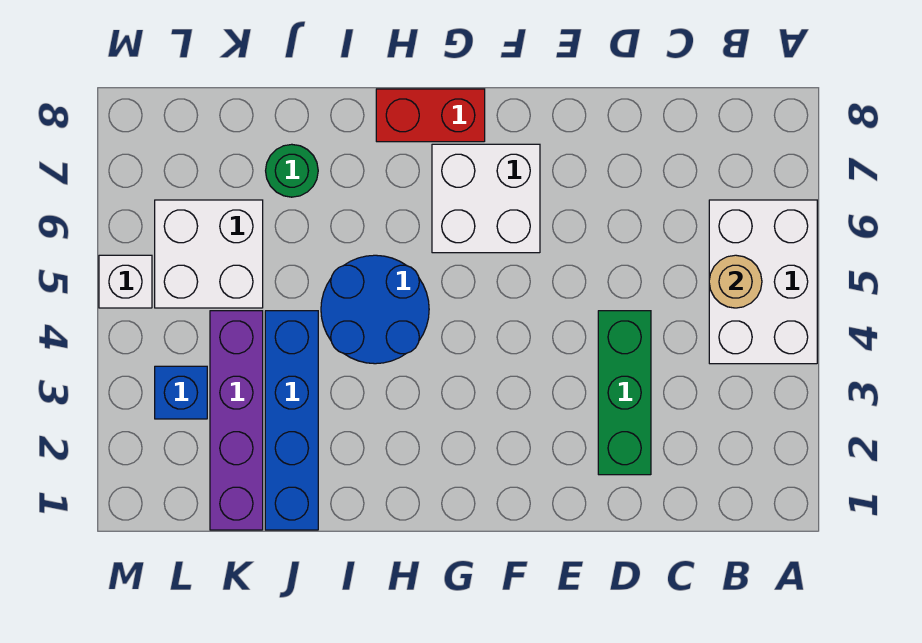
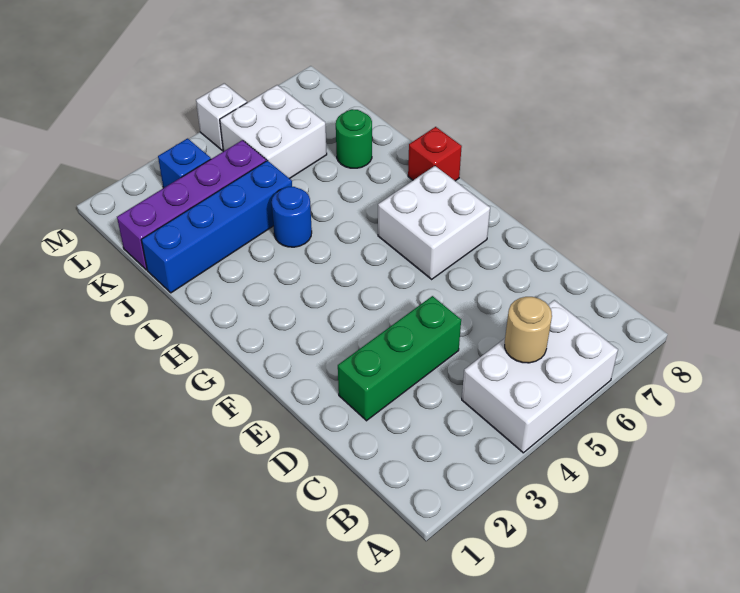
red 1x2 brick [376,89,485,142] -> red 1x1 brick [408,127,462,181]
blue 2x2 round brick [321,255,429,364] -> blue 1x1 round brick [272,187,312,247]

